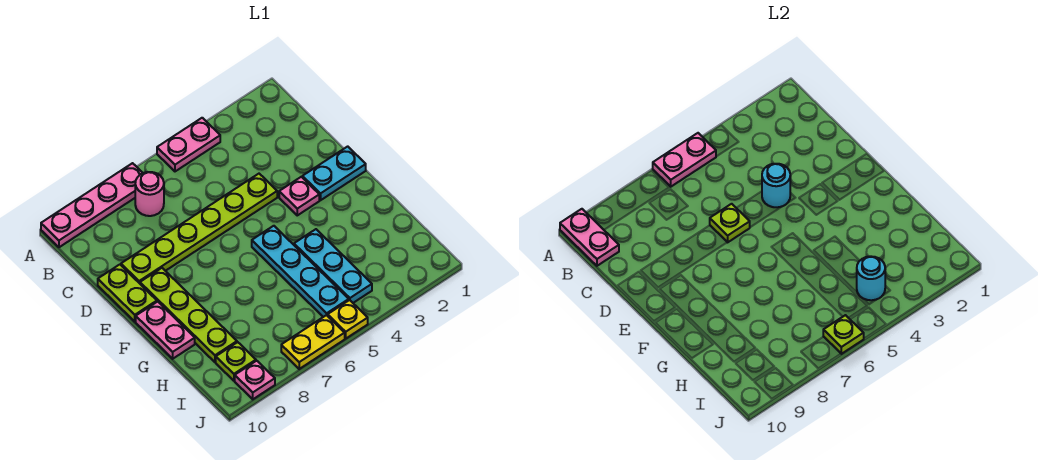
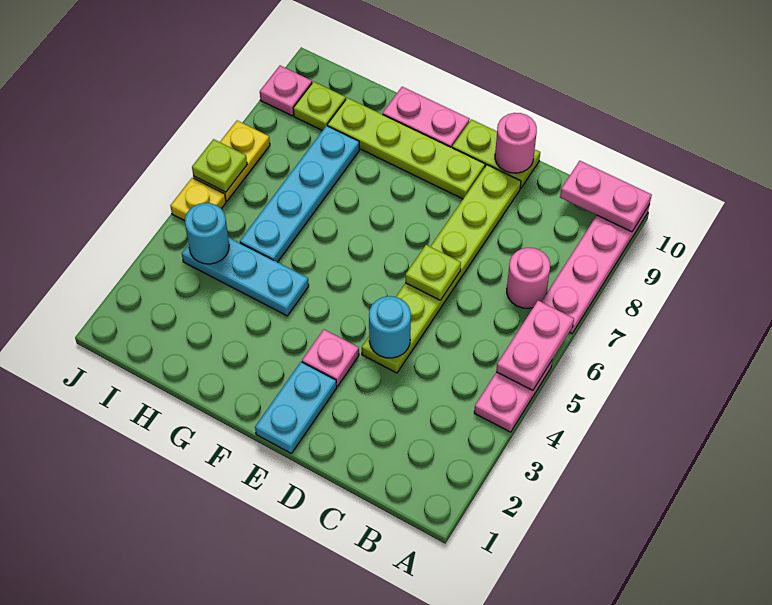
none -> pink 1x1 round brick [495,113,537,173]
cyan 1x4 plate [252,226,349,317] -> cyan 1x4 plate turned to [240,126,359,262]

